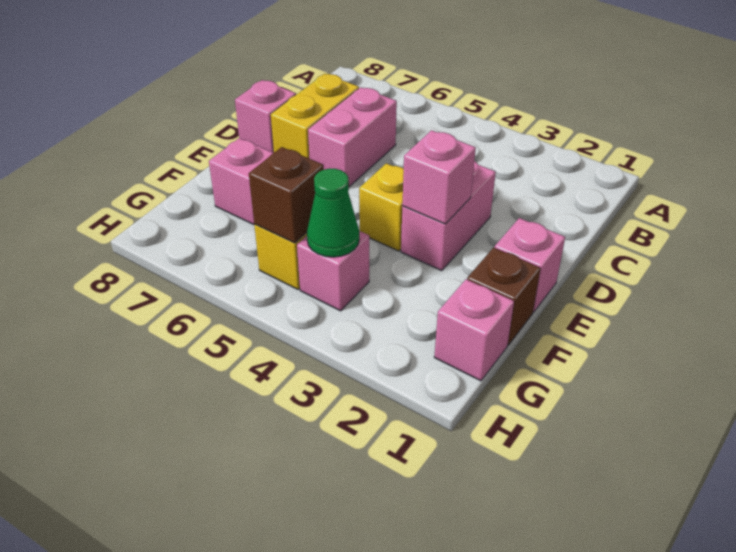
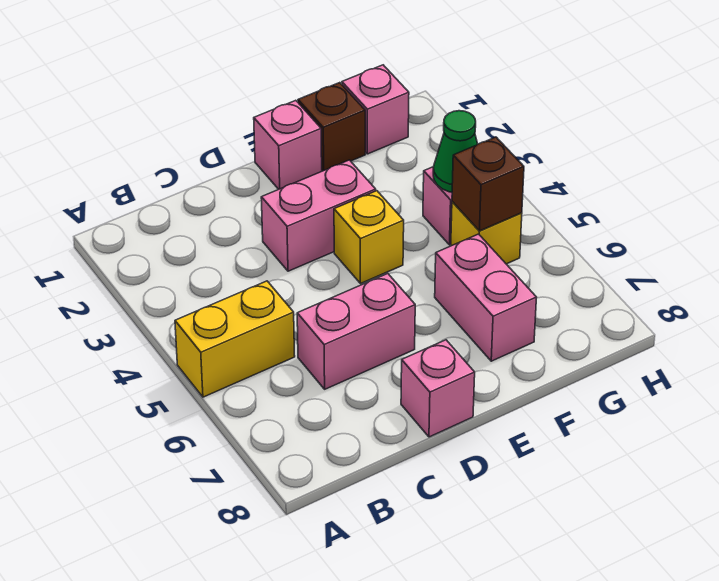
yellow 1x2 brick [271,74,359,159] -> yellow 1x2 brick moved to [175,281,295,397]
pink 1x1 brick [402,130,476,224] -> none

